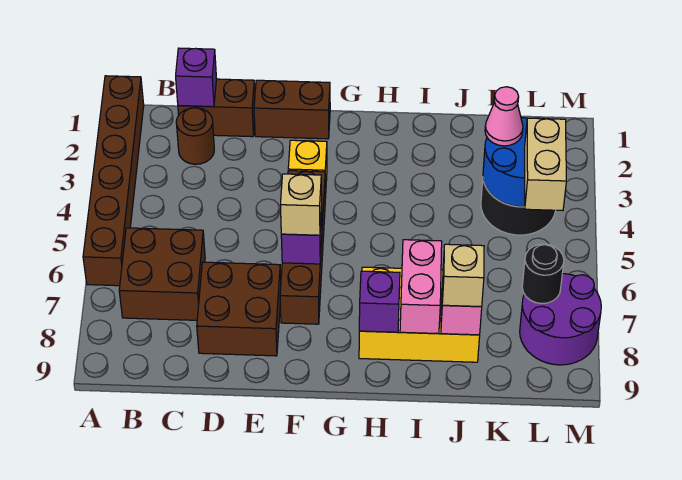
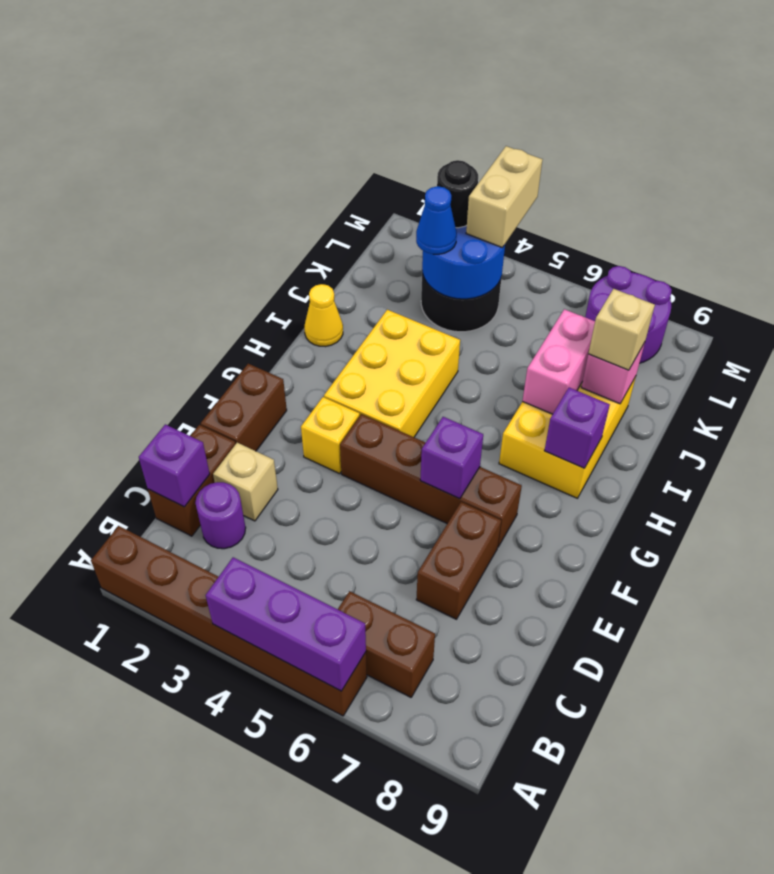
none -> purple 1x3 brick [206,557,366,691]
brown 2x2 brick [119,228,205,320] -> brown 1x2 brick [338,591,435,697]
brown 1x1 round brick [176,108,214,164] -> purple 1x1 round brick [195,482,246,549]
brown 2x2 brick [197,262,281,356] -> brown 1x2 brick [416,502,501,619]
tan 1x1 brick [280,174,322,235] -> tan 1x1 brick moved to [213,443,278,521]
none -> yellow 2x3 brick [324,310,460,437]
none -> yellow 1x1 cone [304,284,343,347]
pink 1x2 brick [400,240,442,334] -> pink 1x2 brick turned to [522,309,595,414]
pink 1x1 cone [485,87,523,146] -> blue 1x1 cone [416,186,457,254]
tan 1x2 brick [525,118,566,211] -> tan 1x2 brick turned to [466,146,543,247]
black 1x1 round brick [522,244,564,304] -> black 1x1 round brick moved to [437,160,478,228]

